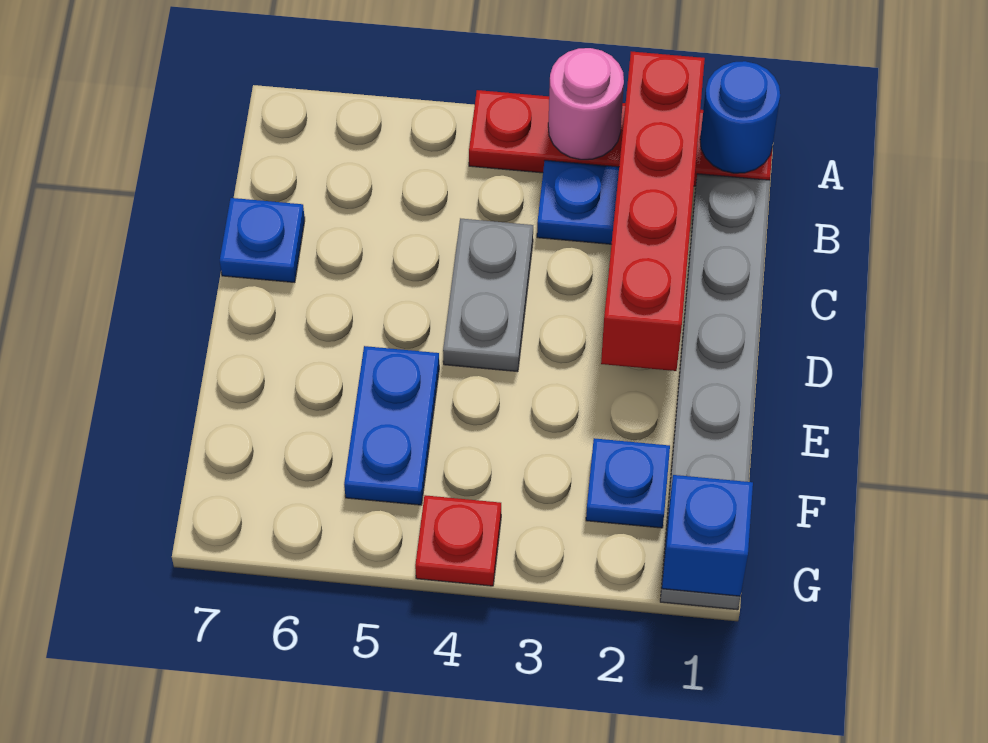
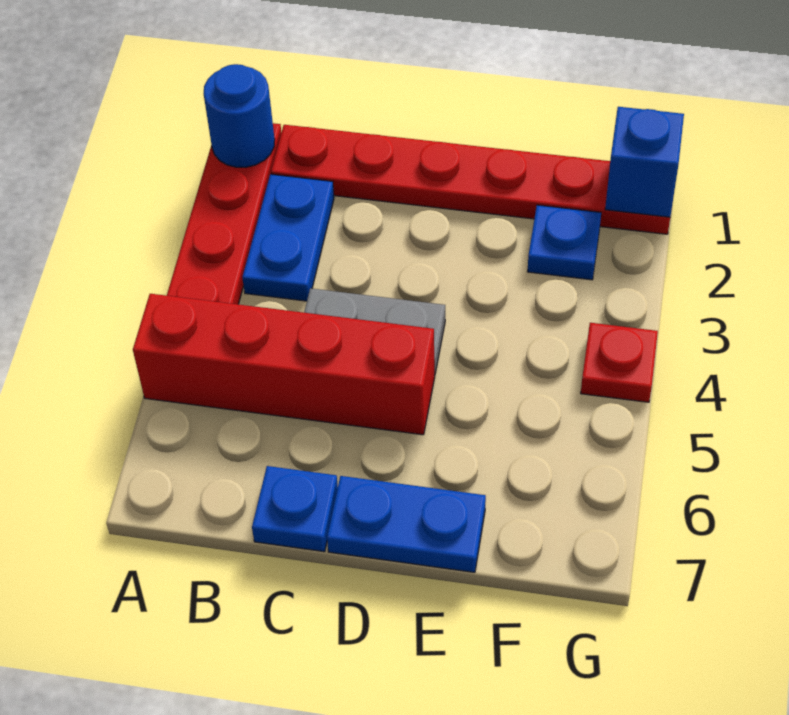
red 1x4 brick [601,52,705,371] -> red 1x4 brick moved to [133,294,435,435]
pink 1x1 round brick [548,48,624,160] -> none
grey 1x6 plate [660,174,770,610] -> red 1x6 plate [271,125,670,234]
blue 1x2 plate [344,346,439,505] -> blue 1x2 plate moved to [327,476,486,572]

